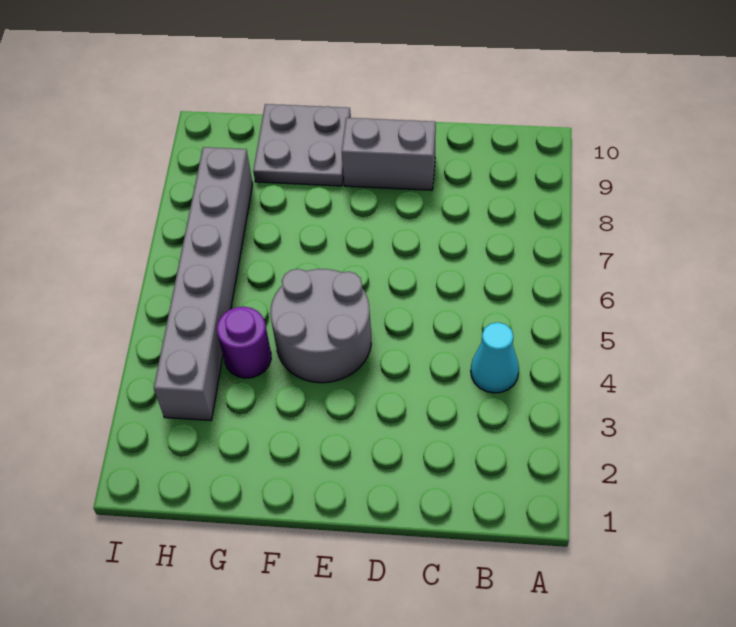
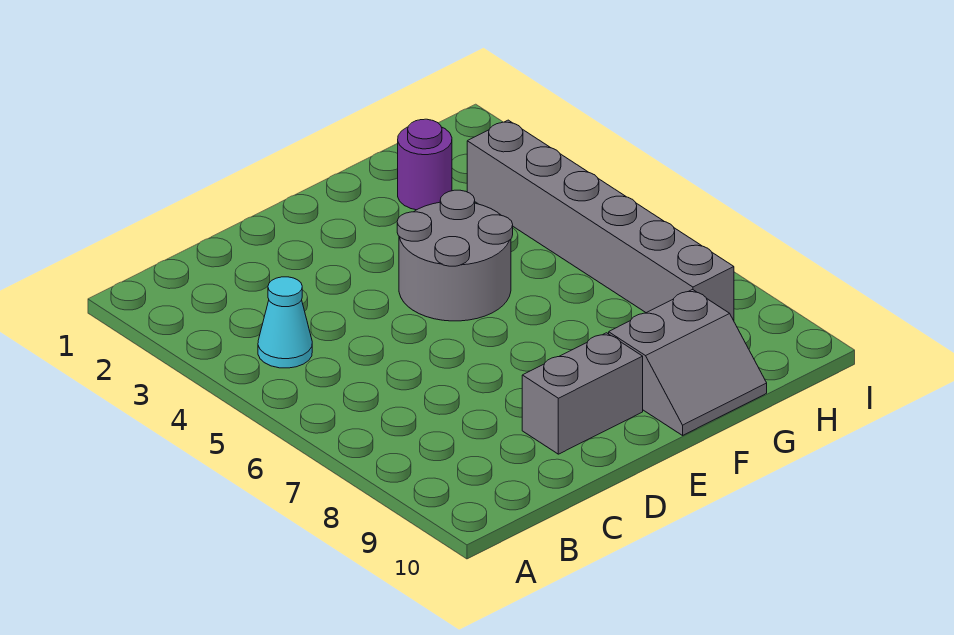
grey 2x2 plate [253,104,351,186] -> grey 2x2 slope [609,290,767,435]
purple 1x1 round brick [217,307,271,378] -> purple 1x1 round brick moved to [398,119,452,210]

